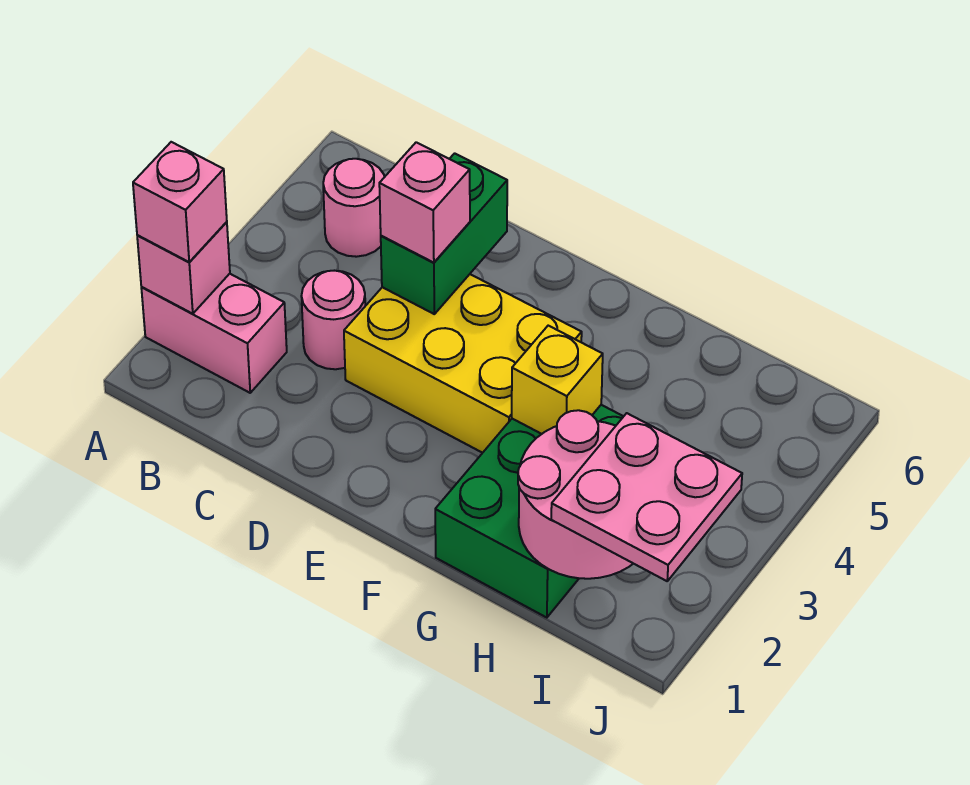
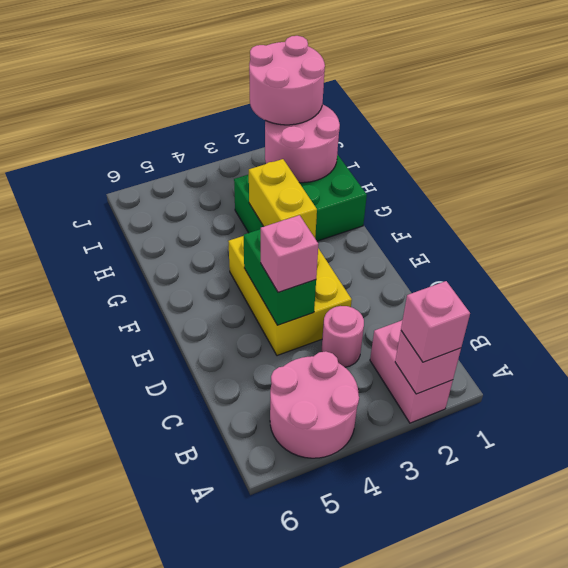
pink 1x1 round brick [323,159,384,257] -> pink 2x2 round brick [270,351,359,458]
green 1x2 brick [381,153,507,314] -> green 1x2 brick turned to [244,229,316,325]
yellow 1x1 brick [512,326,603,434] -> yellow 1x2 brick [248,159,317,238]
pink 2x2 plate [551,413,742,581] -> pink 2x2 round brick [249,36,325,125]

